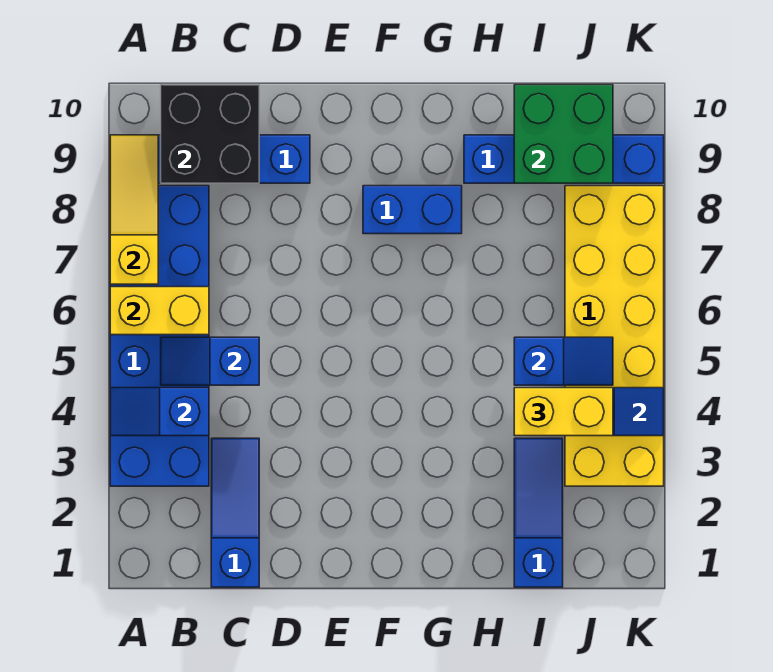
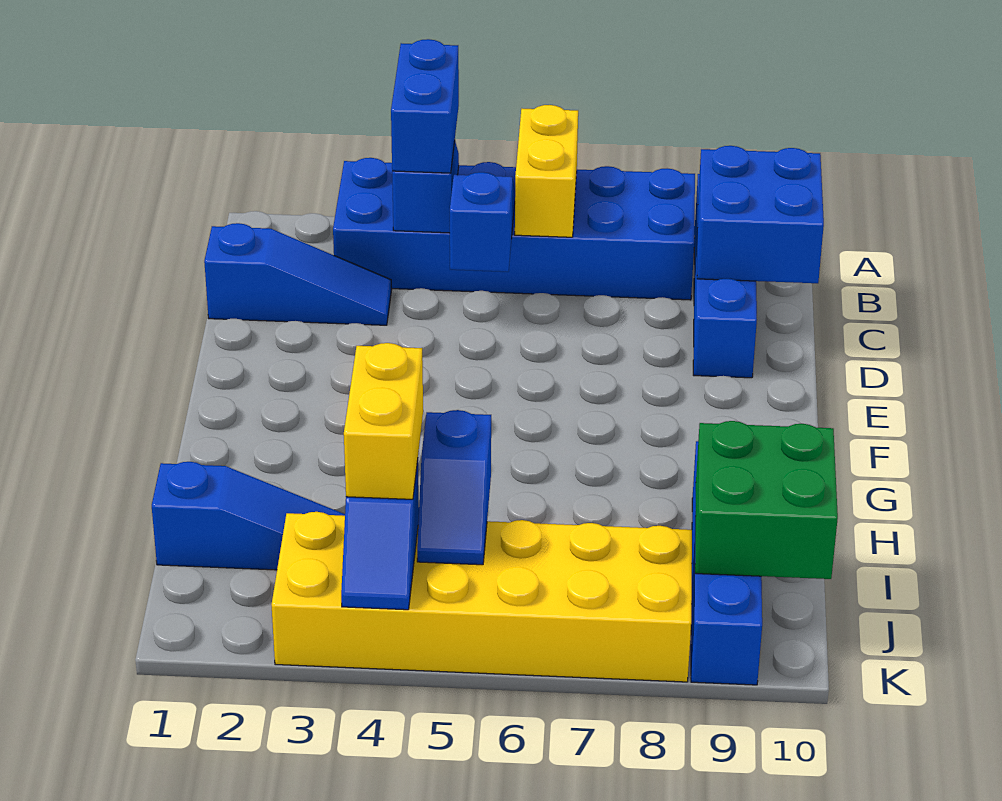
yellow 1x3 slope [110,135,158,284] -> none
black 2x2 brick [161,85,259,183] -> blue 2x2 brick [697,146,824,283]
blue 1x2 brick [363,186,462,234] -> blue 1x2 brick moved to [391,39,459,173]

